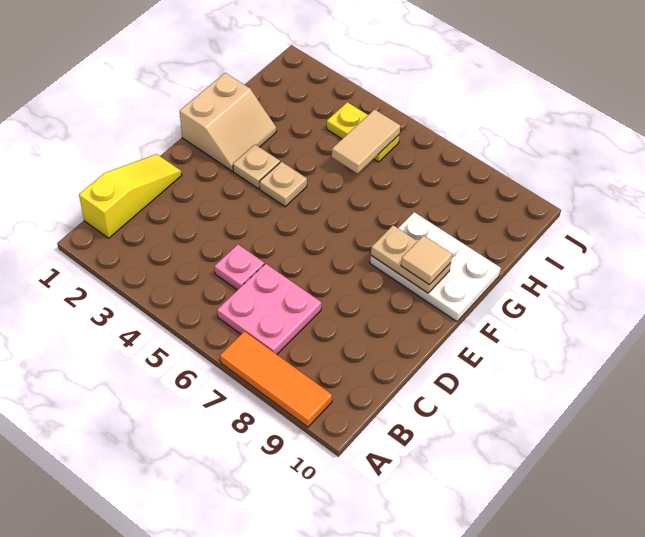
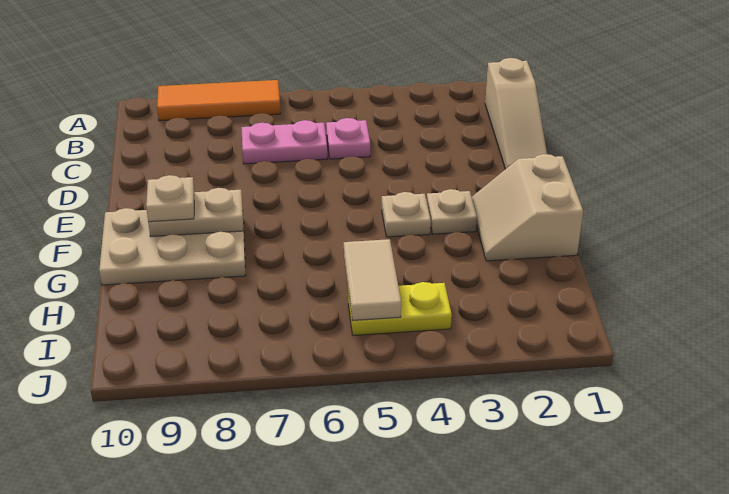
yellow 1x3 slope [79,154,182,238] -> tan 1x3 slope [485,58,547,169]
pink 2x2 plate [217,264,321,354] -> pink 1x2 plate [241,120,327,164]
white 2x3 plate [370,212,501,321] -> tan 2x3 plate [99,207,246,285]
tan 1x1 tile [401,235,452,285] -> tan 1x1 plate [146,175,194,222]

